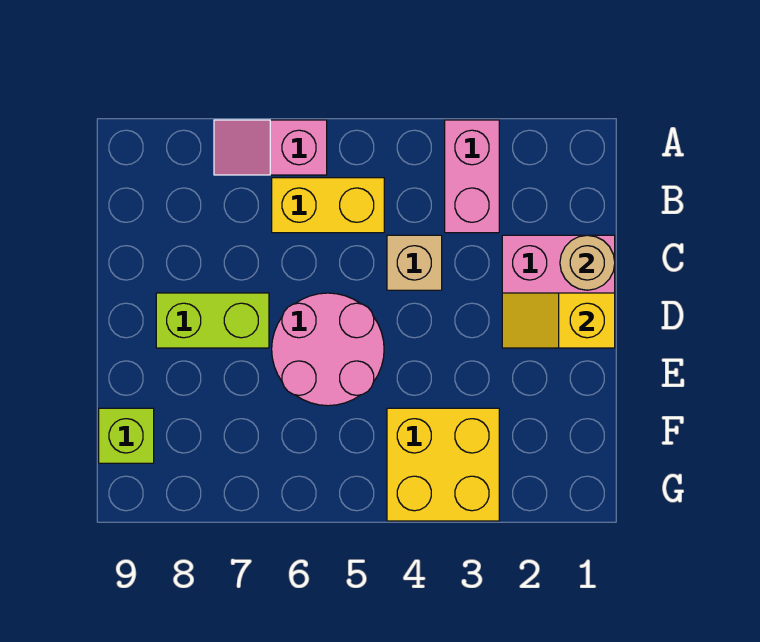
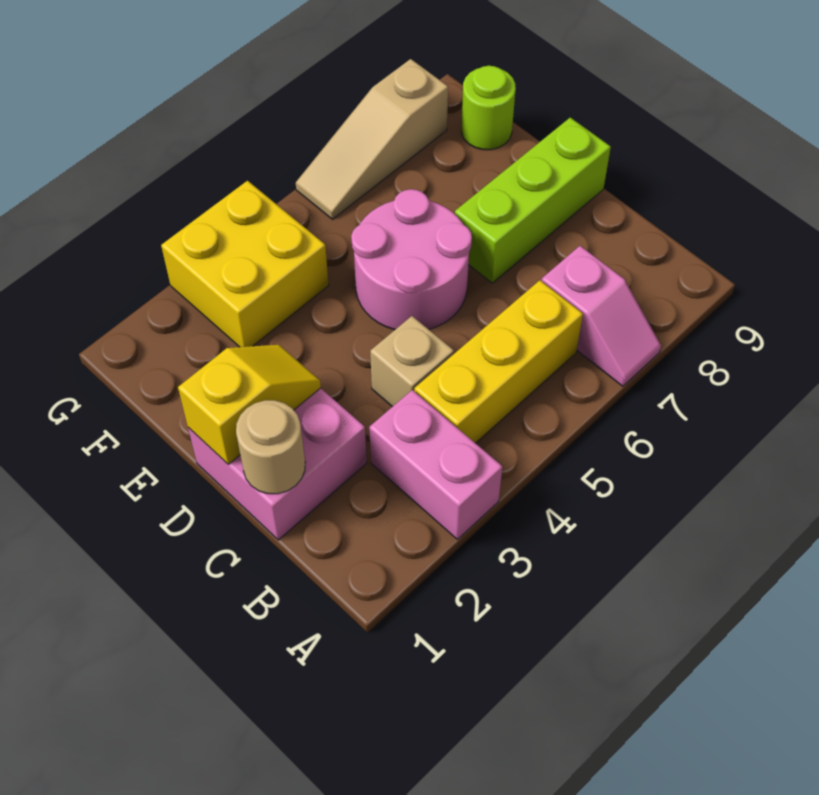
pink 1x2 slope [214,120,327,175] -> pink 1x2 slope turned to [542,246,661,386]
yellow 1x2 brick [272,178,384,233] -> yellow 1x3 brick [414,280,583,443]
lime 1x2 brick [156,293,269,348] -> lime 1x3 brick [455,118,611,283]
lime 1x1 brick [99,408,154,463] -> lime 1x1 round brick [461,66,516,150]
none -> tan 1x3 slope [296,59,448,219]

